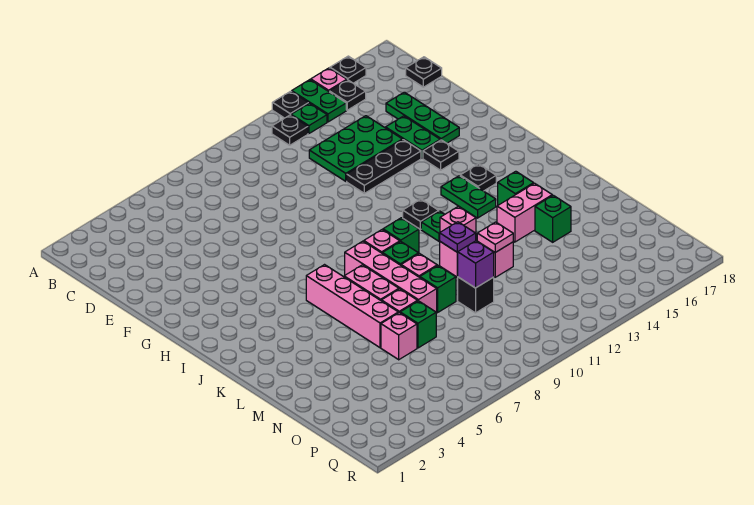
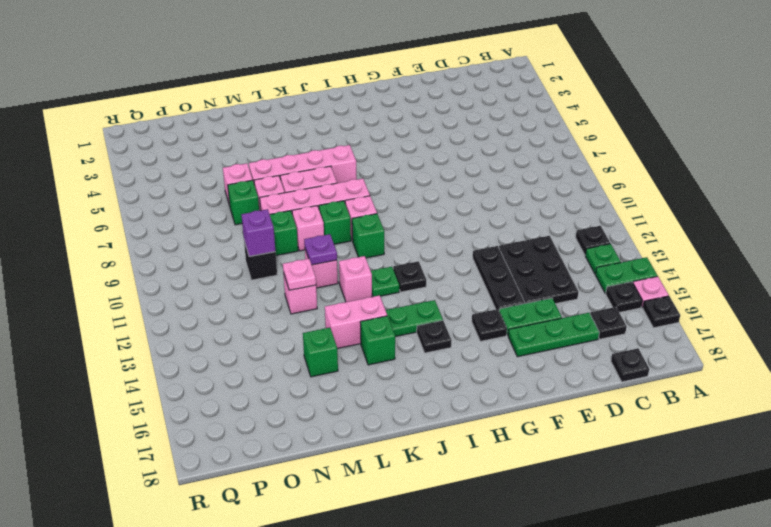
black 1x1 plate [272,91,308,118] -> black 1x1 plate moved to [590,307,627,339]
green 2x3 plate [309,116,402,181] -> black 2x3 plate [499,236,578,304]
pink 1x2 brick [497,183,552,242] -> pink 1x2 brick turned to [325,295,387,349]

